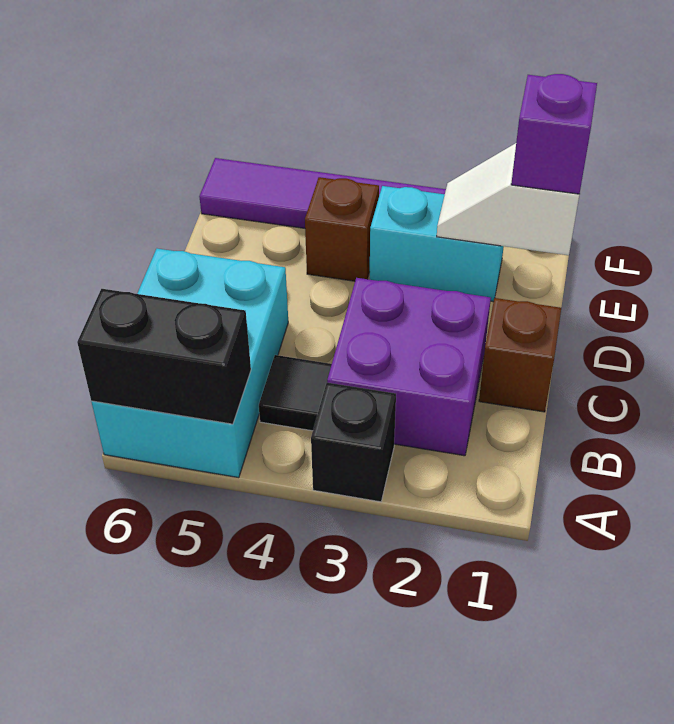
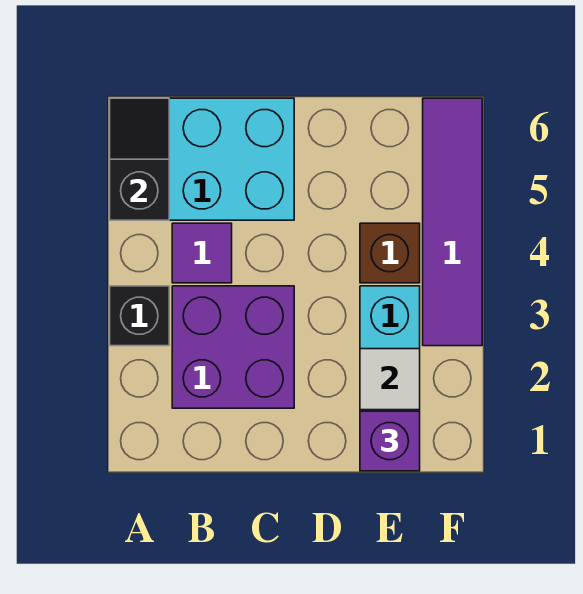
black 1x2 brick [77,289,251,424] -> black 1x2 slope [110,98,169,220]
black 1x1 tile [259,355,332,431] -> purple 1x1 tile [172,223,232,283]
brown 1x1 brick [479,298,561,412] -> none

